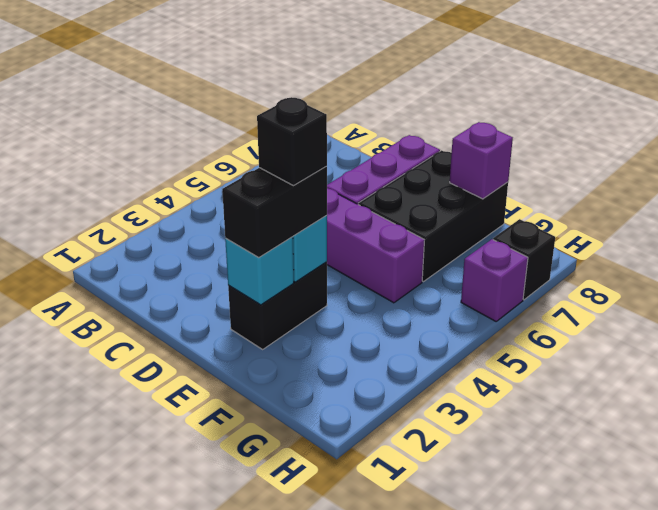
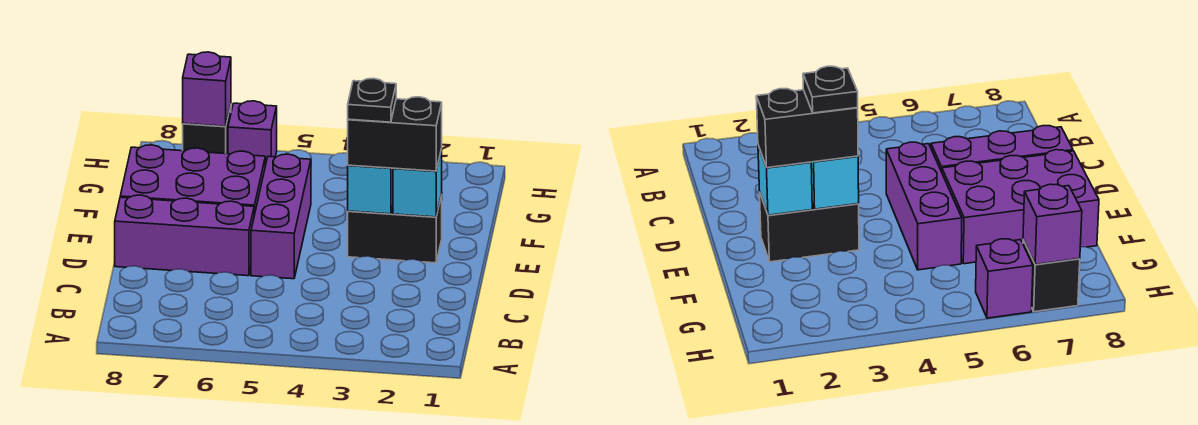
black 1x1 brick [257,97,327,186] -> black 1x1 plate [348,78,396,122]
black 2x3 brick [358,150,508,282] -> purple 2x3 brick [120,145,265,215]
purple 1x1 brick [450,122,513,199] -> purple 1x1 brick moved to [183,52,231,126]

